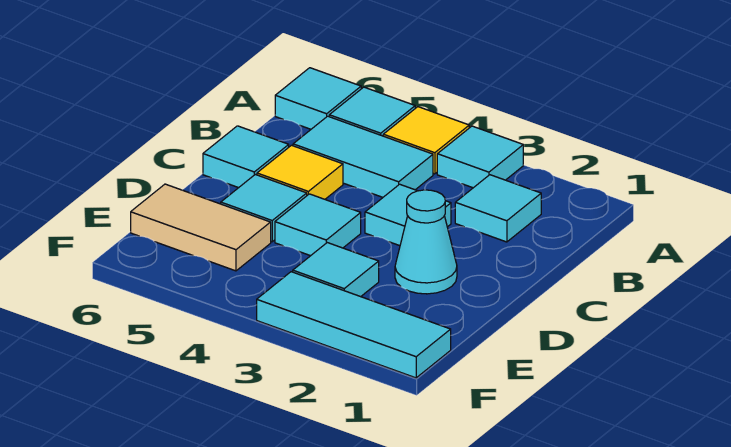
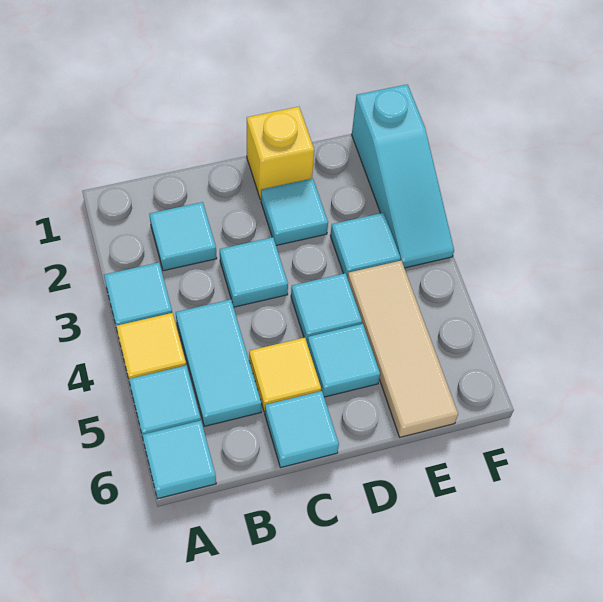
none -> yellow 1x1 brick [247,107,314,199]
cyan 1x1 cone [395,190,457,294] -> cyan 1x1 tile [261,178,328,245]
tan 1x2 tile [131,184,271,271] -> tan 1x3 tile [348,260,458,437]
cyan 1x3 tile [257,272,451,378] -> cyan 1x3 slope [352,84,454,268]

